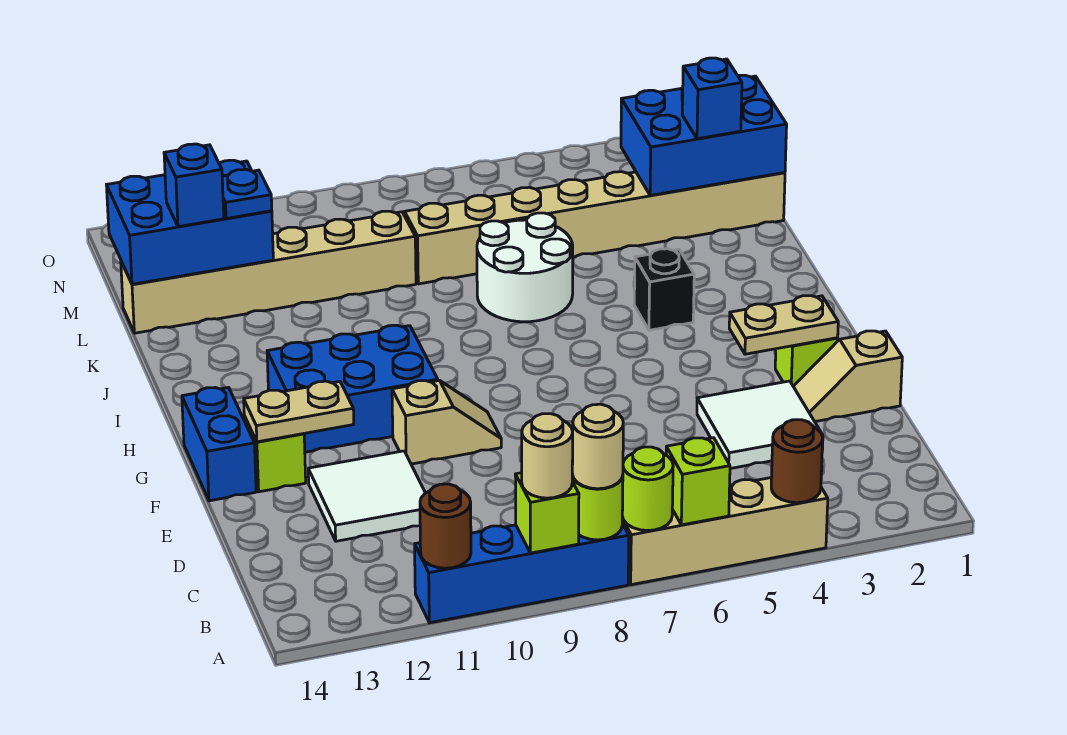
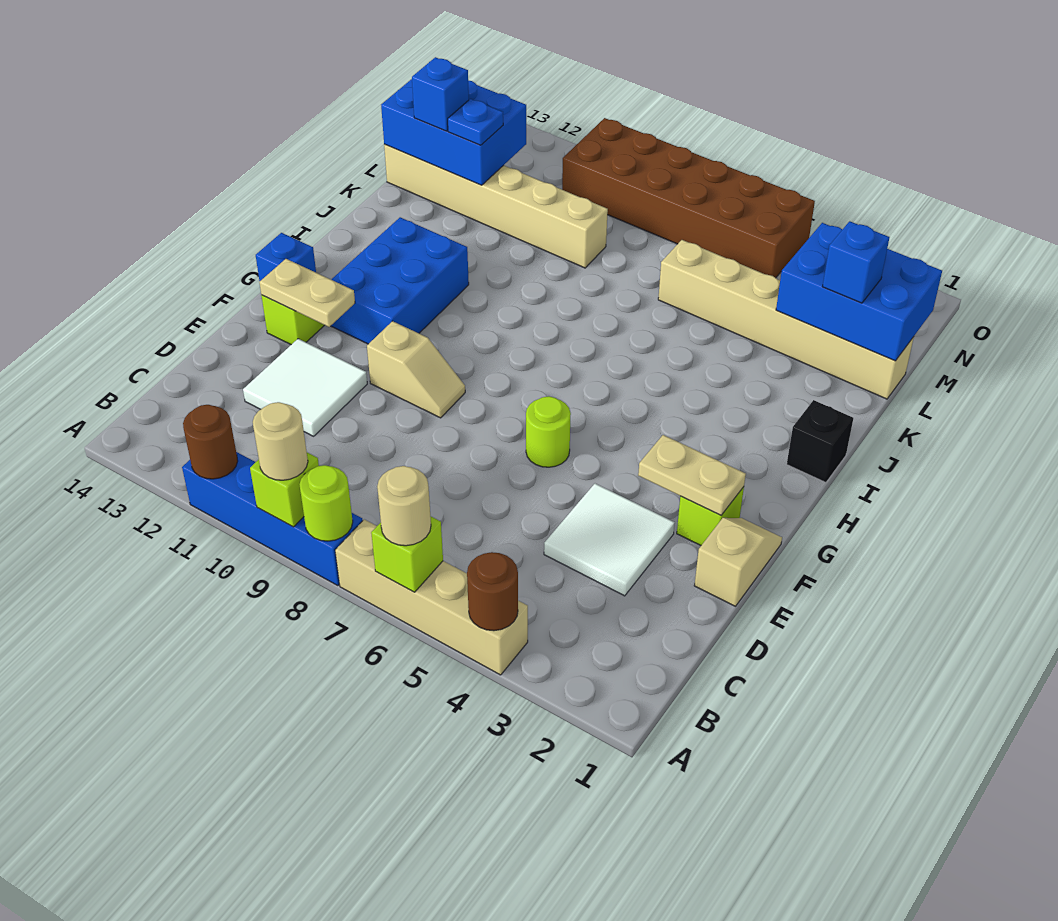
lime 1x1 round brick [622,447,673,531] -> lime 1x1 round brick moved to [526,396,571,467]
tan 1x1 round brick [572,404,623,489] -> tan 1x1 round brick moved to [377,466,431,546]
tan 1x2 slope [793,331,902,422] -> tan 1x2 slope turned to [694,518,782,606]
blue 1x2 brick [182,387,256,501] -> blue 1x1 brick [256,233,316,281]
blue 2x3 brick [267,325,438,452] -> blue 2x3 brick turned to [331,217,469,344]
black 1x1 brick [634,249,694,330] -> black 1x1 brick moved to [787,400,853,483]
white 2x2 round brick [477,213,573,322] -> none
tan 1x8 brick [405,171,785,284] -> tan 1x6 brick [658,240,914,399]
none -> brown 2x6 brick [562,118,815,278]

